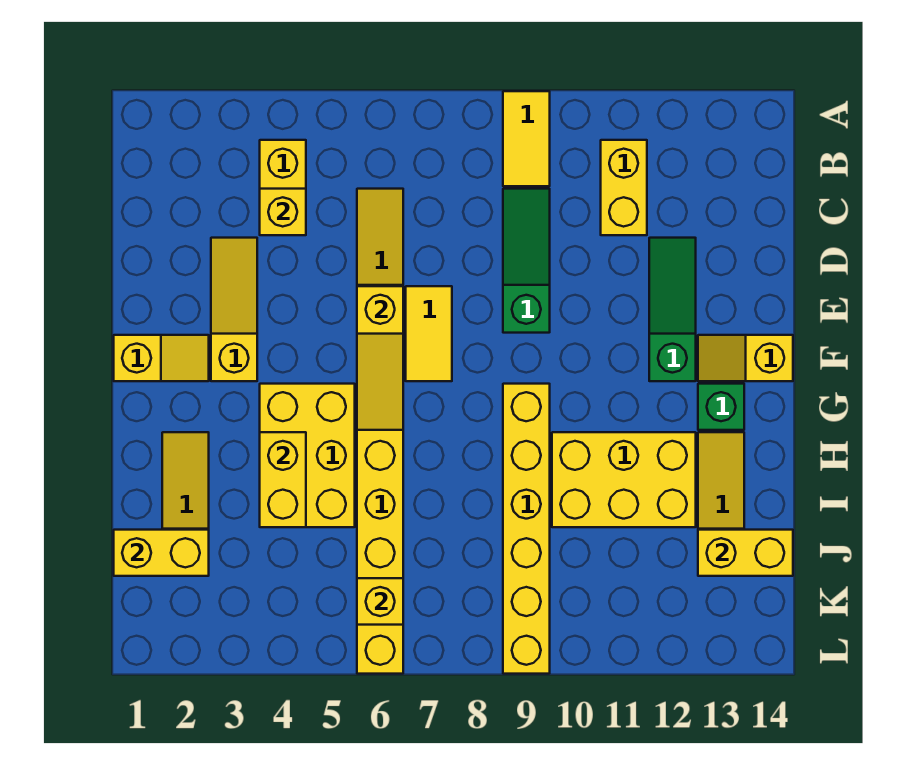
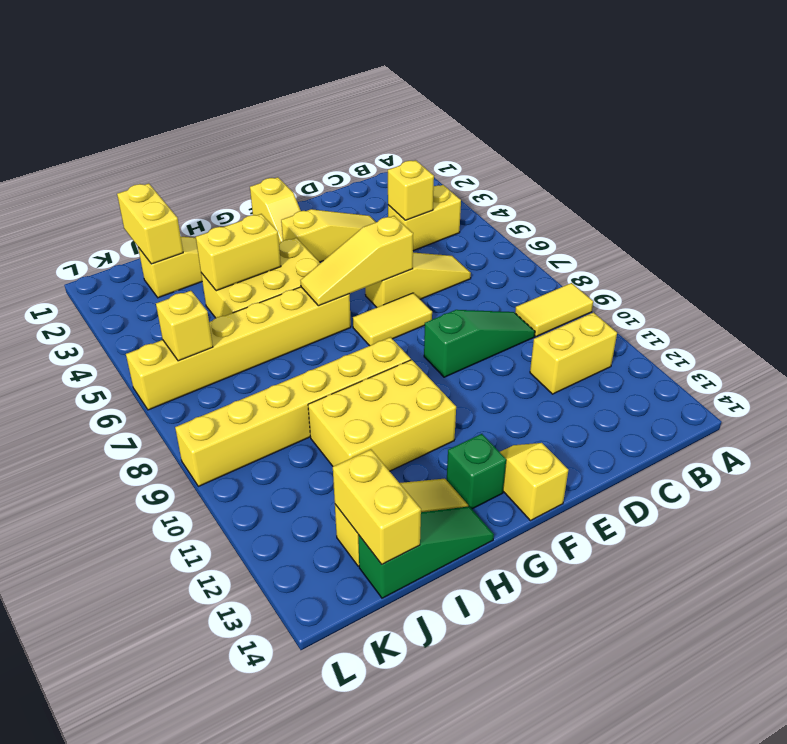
green 1x3 slope [649,238,696,381] -> green 1x3 slope moved to [358,506,494,598]
yellow 2x3 brick [552,432,696,527] -> yellow 2x3 brick turned to [308,360,456,471]

